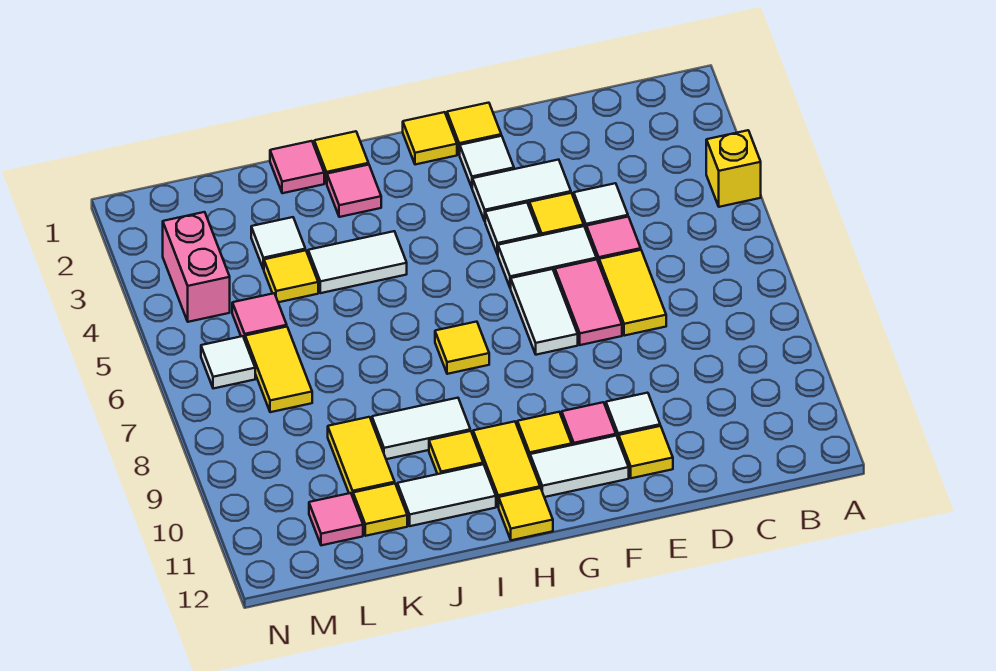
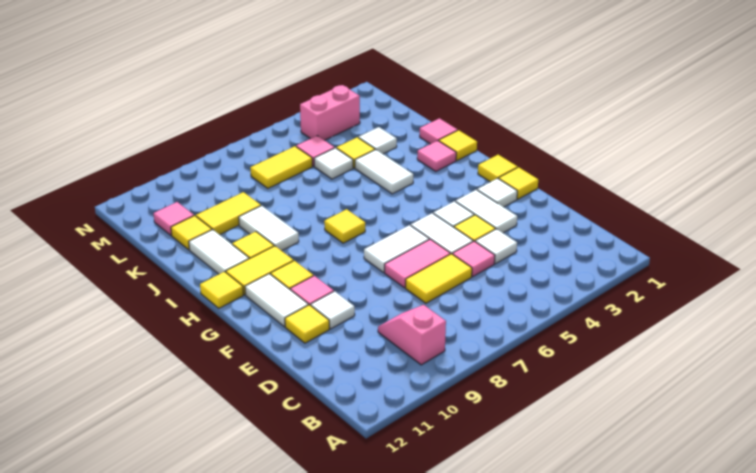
yellow 1x1 brick [706,130,761,207] -> none
none -> pink 1x2 slope [378,305,446,365]
white 1x1 tile [201,336,255,389] -> white 1x1 tile moved to [314,148,353,179]

